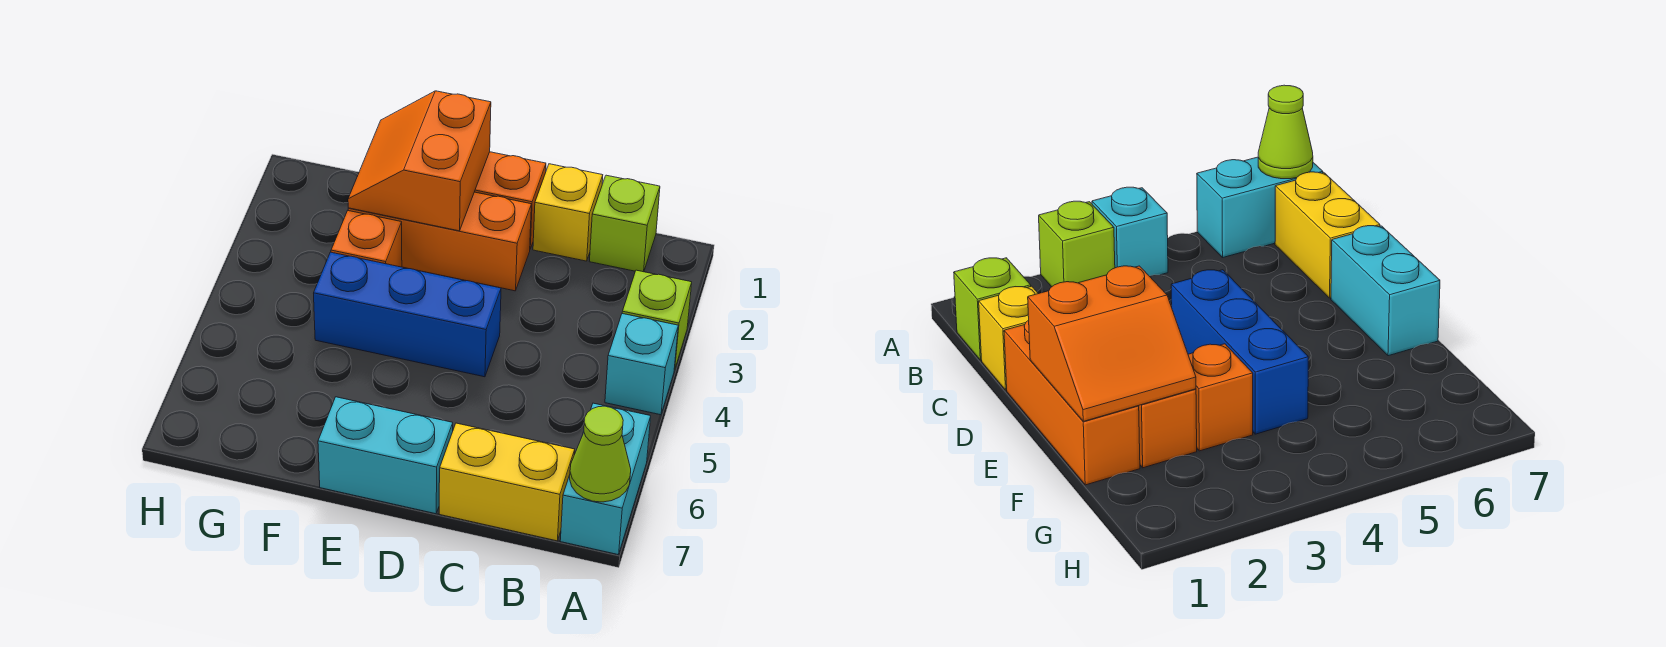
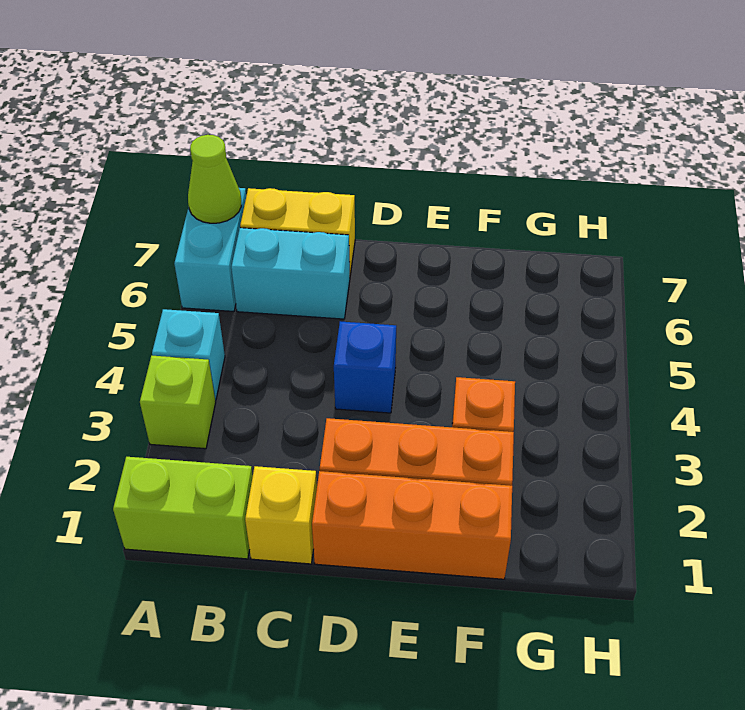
lime 1x1 brick [589,175,660,272] -> lime 1x2 brick [113,457,253,559]
blue 1x3 brick [314,252,501,377] -> blue 1x1 brick [334,321,396,413]
cyan 1x2 brick [318,397,453,514] -> cyan 1x2 brick moved to [231,228,350,319]
orange 2x2 slope [348,91,491,231] -> none

